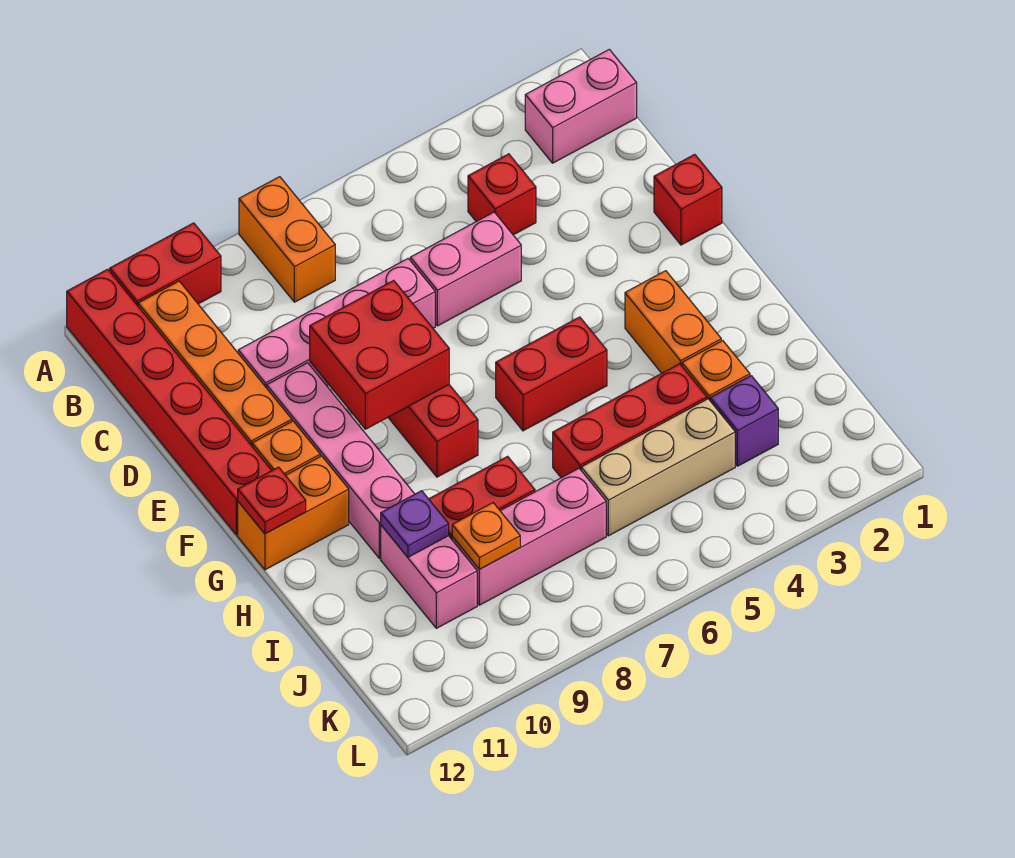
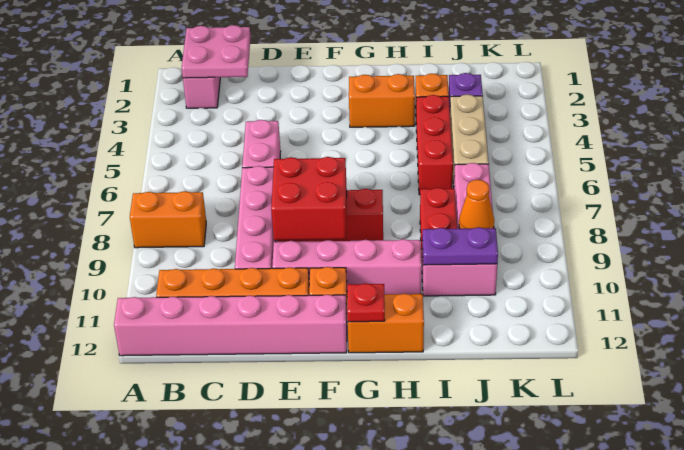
red 1x2 brick [110,223,221,306] -> none
red 1x6 brick [67,269,272,535] -> pink 1x6 brick [114,295,347,356]
none -> pink 2x2 plate [182,25,251,78]
red 1x1 brick [468,154,536,235] -> none
red 1x1 brick [654,154,722,245] -> none
red 1x2 brick [496,317,607,431] -> none
orange 1x2 brick [238,456,349,570] -> orange 1x2 brick turned to [348,294,424,353]
purple 1x1 plate [381,491,449,557] -> purple 1x2 plate [422,227,498,265]
orange 1x1 plate [452,503,520,569] -> orange 1x1 cone [459,180,494,229]

